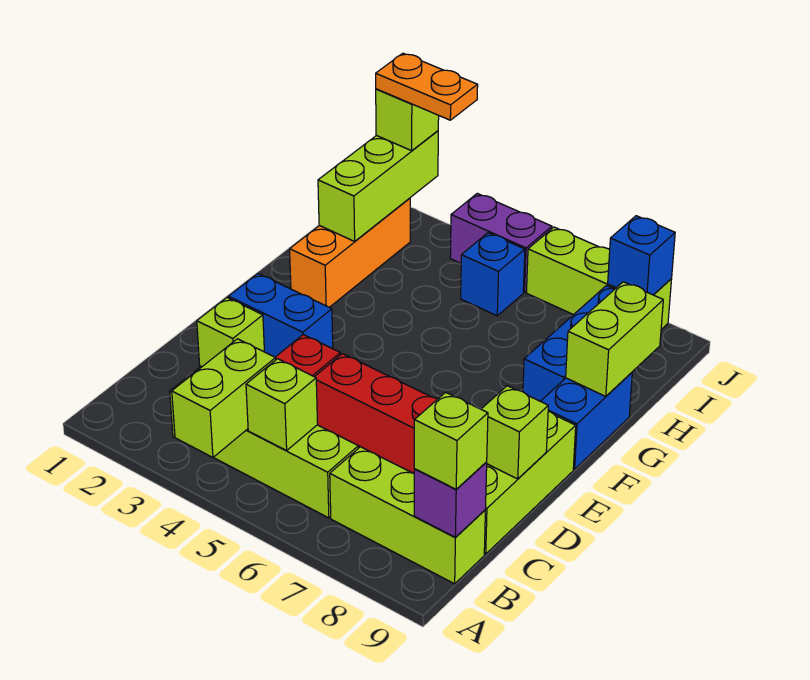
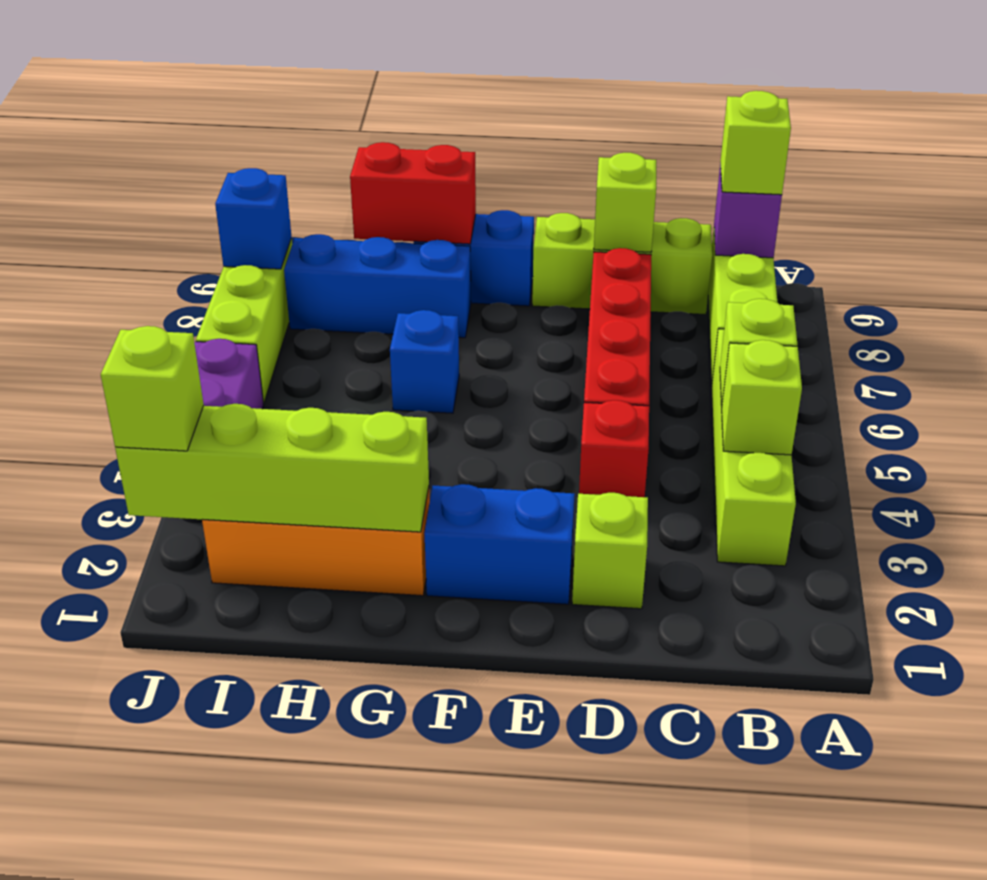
lime 1x2 brick [172,339,276,457] -> lime 1x1 brick [722,340,802,455]
blue 1x2 brick [228,274,333,357] -> blue 1x2 brick turned to [424,484,575,604]
lime 1x2 brick [566,282,663,396] -> red 1x2 brick [350,142,476,244]
lime 1x3 brick [318,131,438,241] -> lime 1x4 brick [115,404,429,532]
blue 1x1 brick [461,233,525,316] -> blue 1x1 brick moved to [390,310,459,413]
orange 1x2 plate [376,53,478,120] -> none

